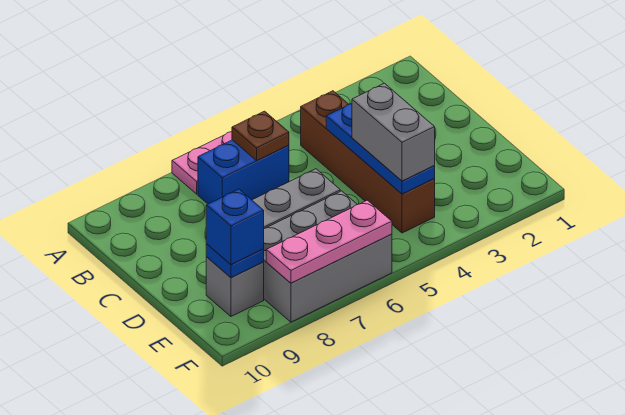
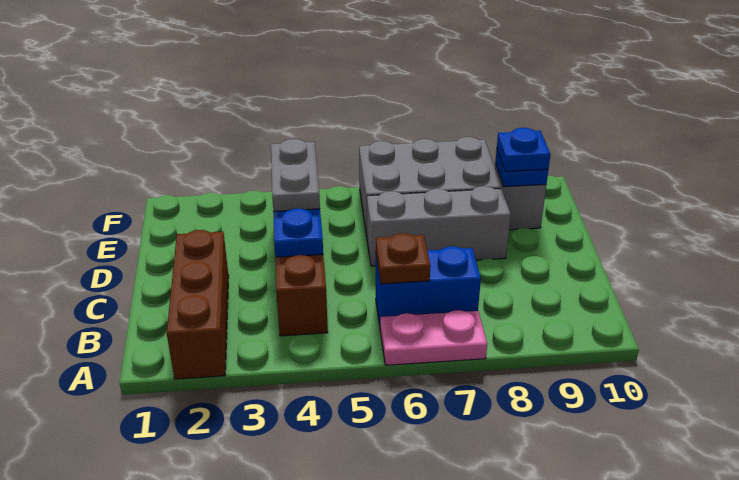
none -> brown 1x3 brick [167,230,229,379]
grey 1x2 brick [352,83,435,181] -> grey 1x2 plate [271,139,320,211]
blue 1x1 brick [206,189,264,264] -> blue 1x1 plate [497,128,551,171]
pink 1x3 plate [266,200,392,283] -> none

